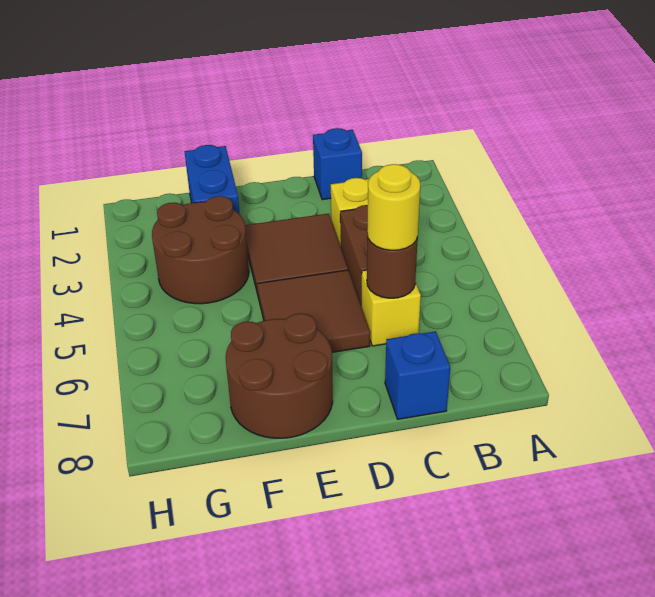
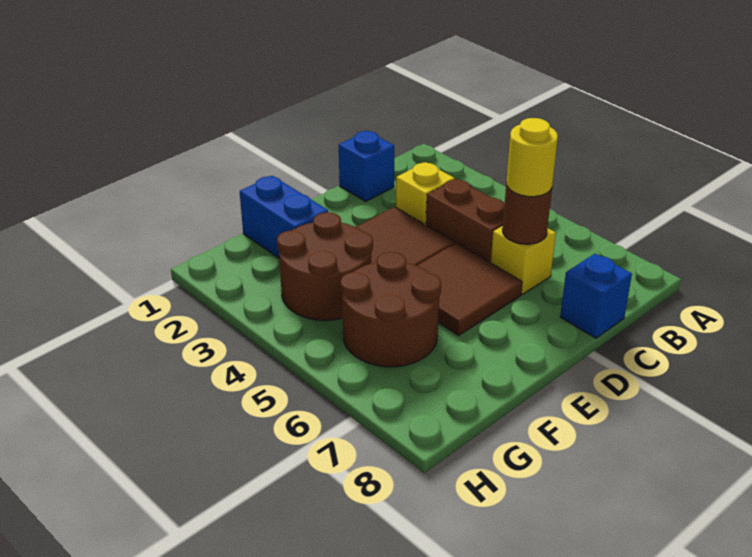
brown 2x2 round brick [226,313,333,438] -> brown 2x2 round brick moved to [340,252,441,367]

